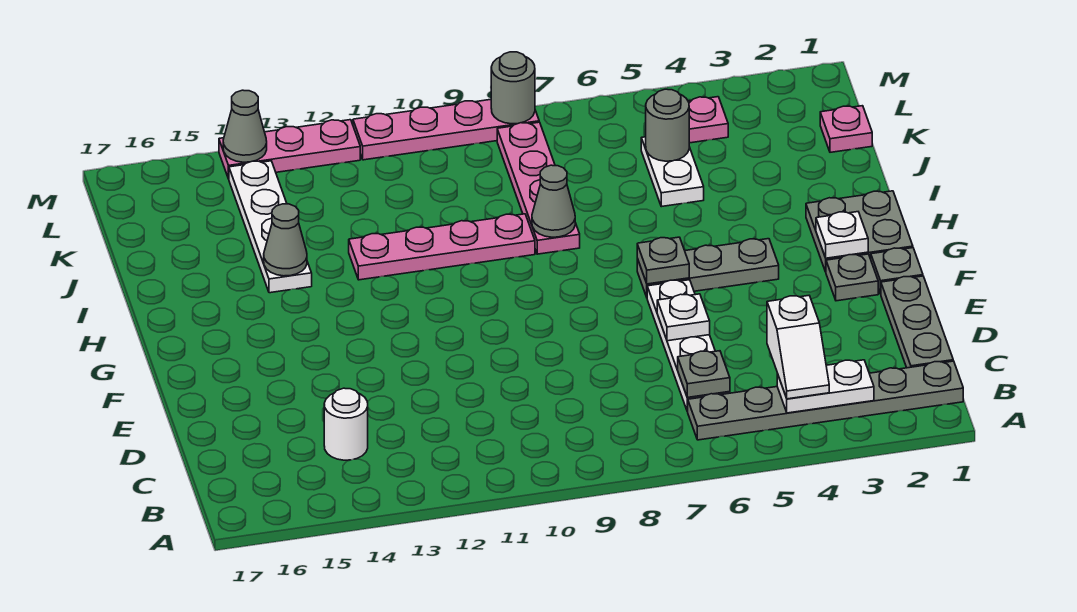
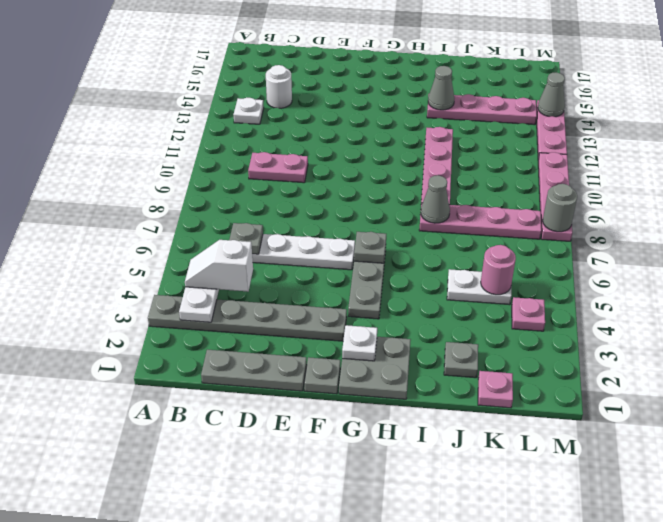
grey 1x6 plate [687,361,963,440] -> grey 1x6 plate turned to [148,295,347,341]
none -> pink 1x2 plate [248,152,308,183]
white 1x1 plate [657,294,710,341] -> white 1x1 plate moved to [233,98,264,124]
grey 1x1 plate [826,254,878,301] -> grey 1x1 plate moved to [444,342,478,378]
white 1x4 plate [229,161,312,293] -> pink 1x4 plate [427,94,537,125]
grey 1x1 round brick [646,89,689,161] -> pink 1x1 round brick [481,245,516,295]

